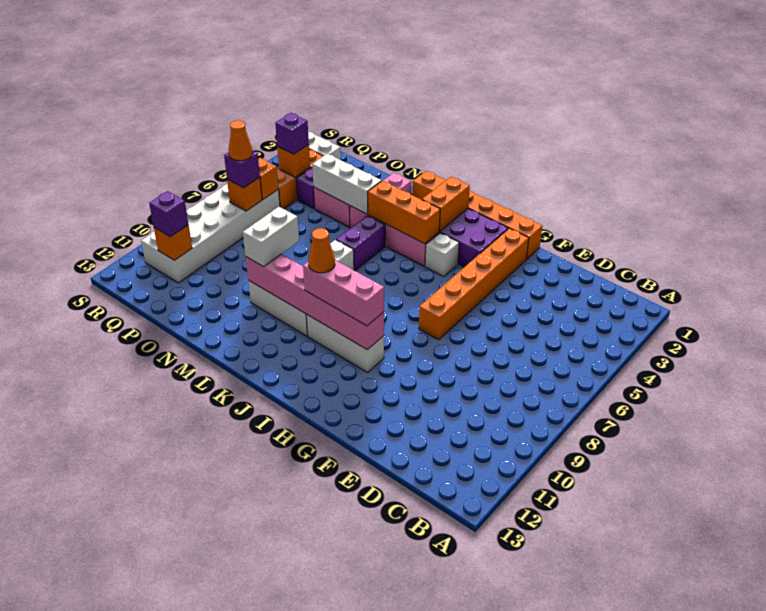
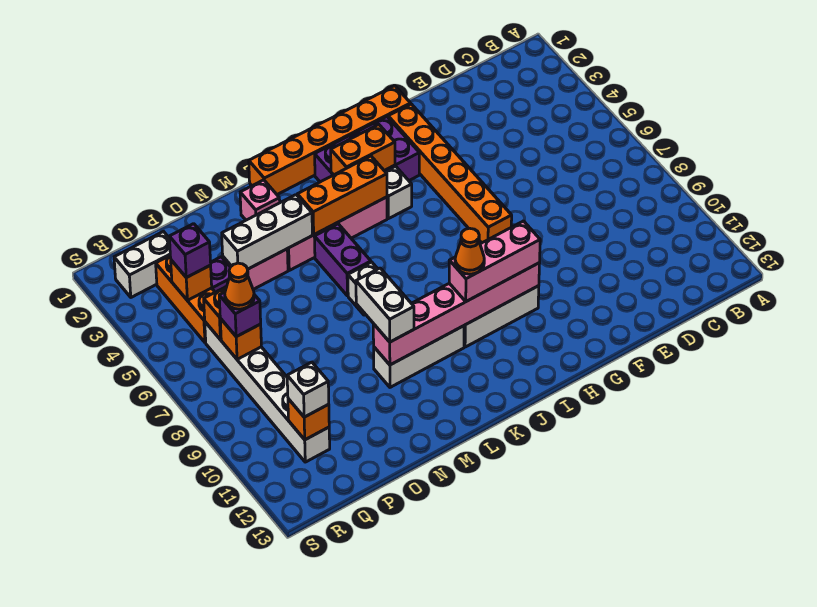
orange 1x2 brick [422,177,470,231] -> orange 1x2 brick turned to [331,125,395,175]
white 2x6 brick [141,184,280,283] -> white 1x6 brick [205,322,330,462]
purple 1x1 brick [149,191,188,237] -> white 1x1 brick [287,362,329,417]

